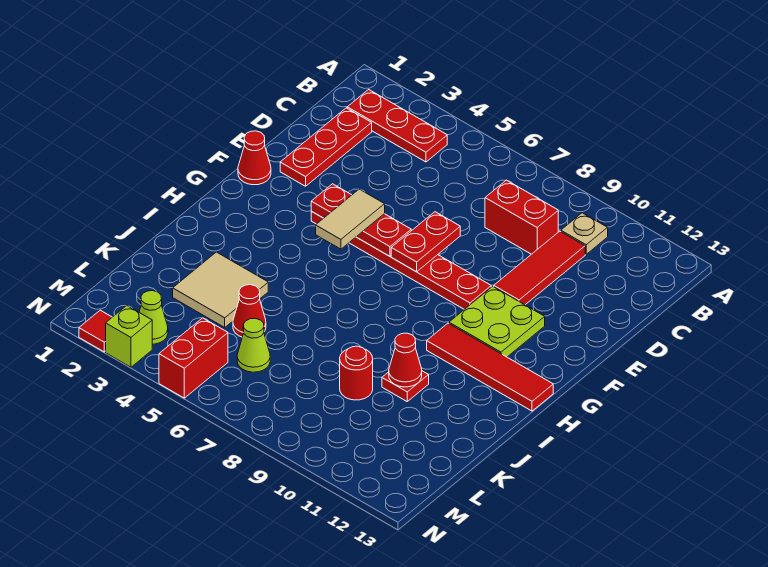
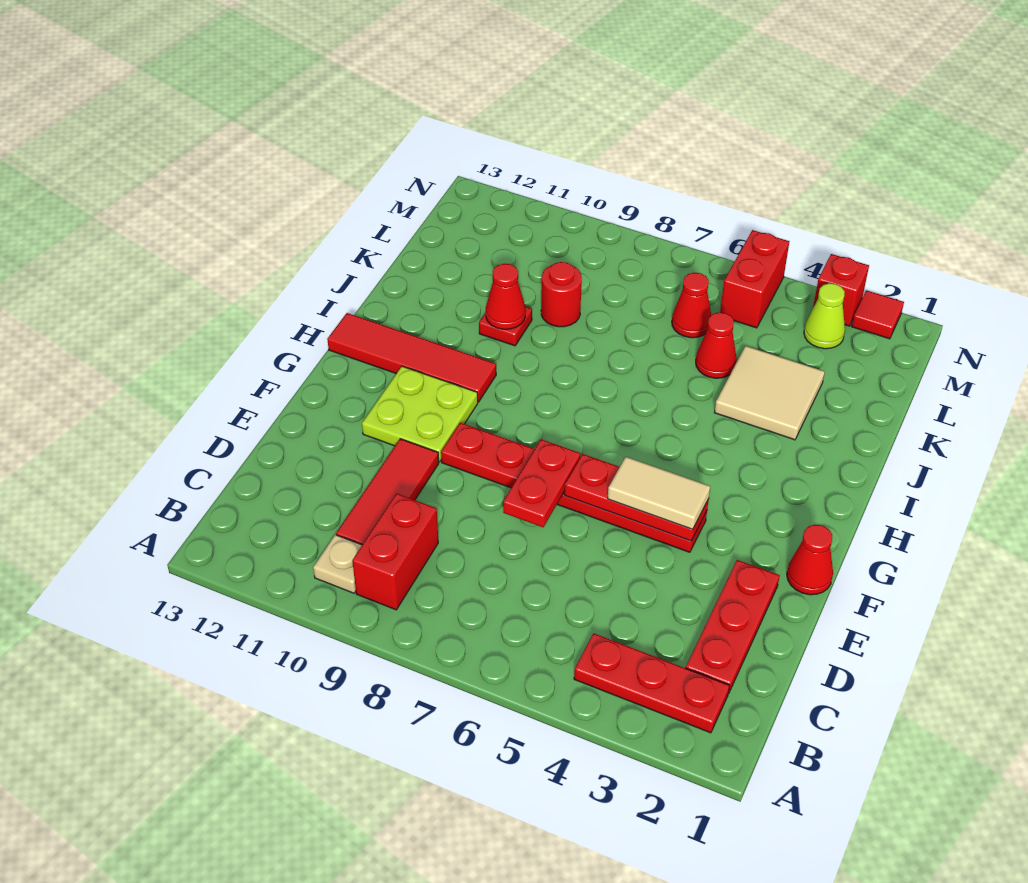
red 1x2 brick [485,180,558,254] -> red 1x2 brick turned to [352,493,438,610]
tan 1x2 tile [316,189,385,249] -> tan 1x2 tile turned to [608,457,710,529]
lime 1x1 cone [237,318,270,372] -> red 1x1 cone [672,273,711,338]
lime 1x1 brick [106,306,152,367] -> red 1x1 brick [813,254,869,326]

